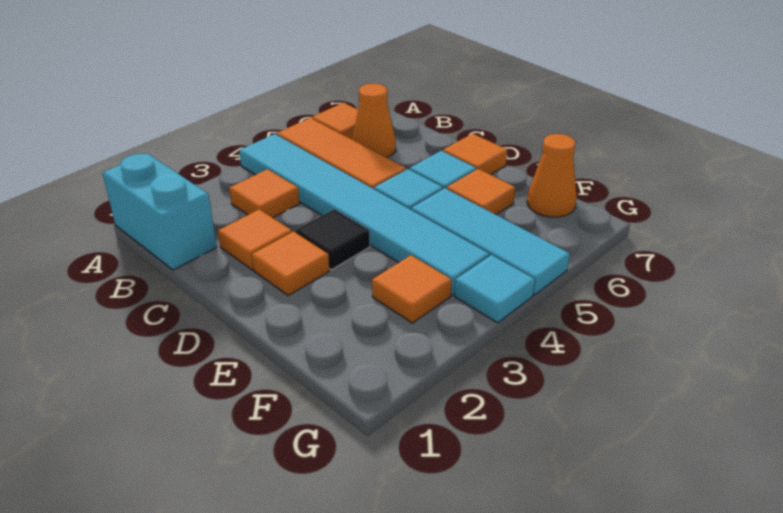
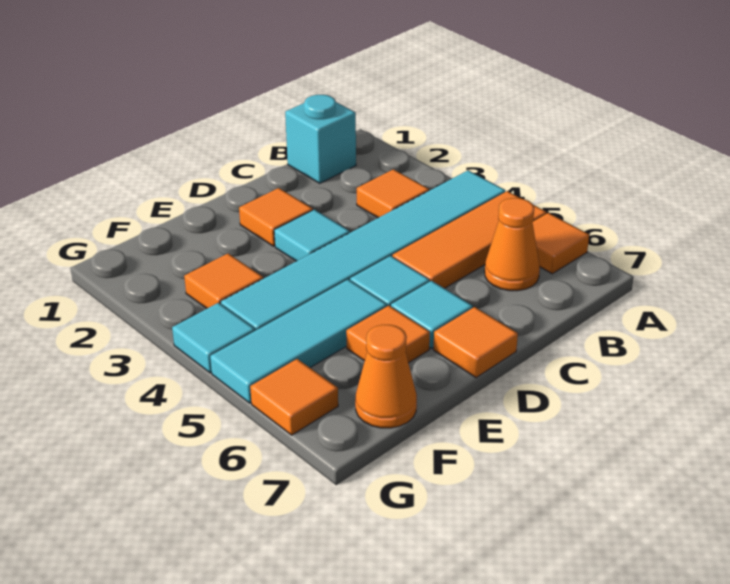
cyan 1x2 brick [103,153,217,270] -> cyan 1x1 brick [285,95,356,183]
orange 1x1 tile [218,209,292,270] -> orange 1x1 tile moved to [250,359,338,435]
black 1x1 tile [296,209,370,270] -> cyan 1x1 tile [274,209,350,261]

